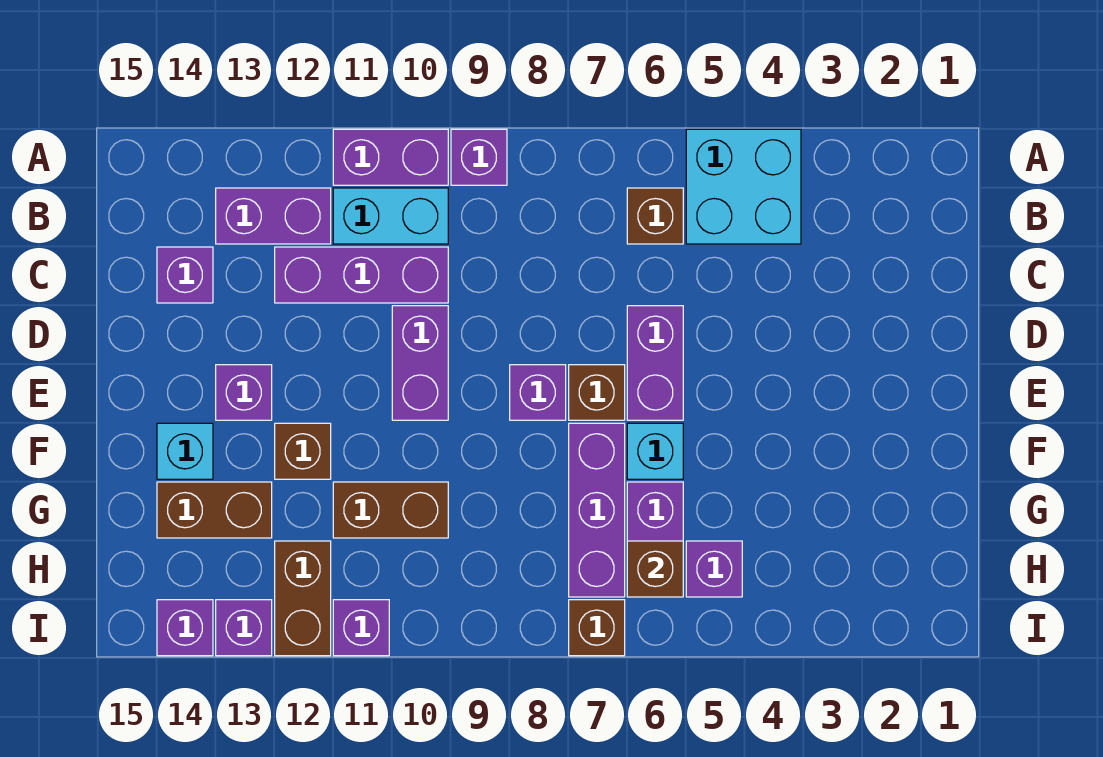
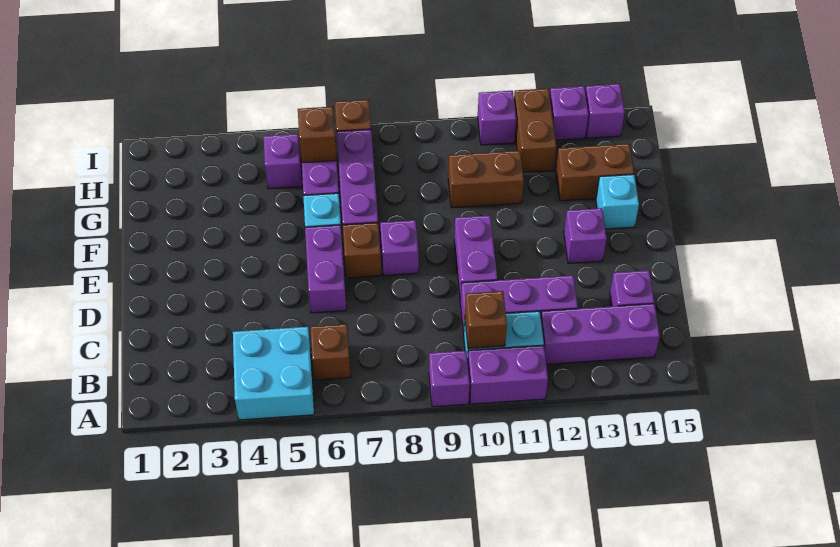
purple 1x2 brick [216,188,331,244] -> purple 1x3 brick [541,304,660,364]
brown 1x1 brick [275,423,331,479] -> brown 1x1 brick moved to [465,291,507,349]

